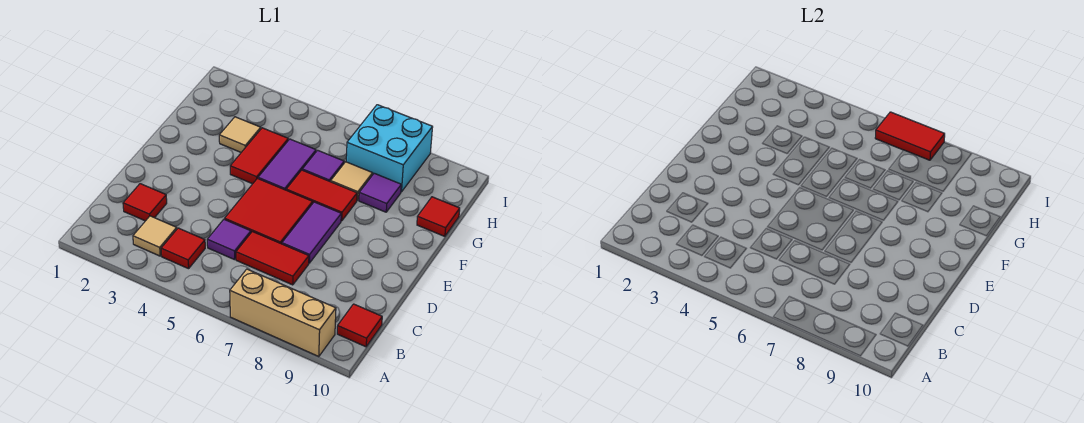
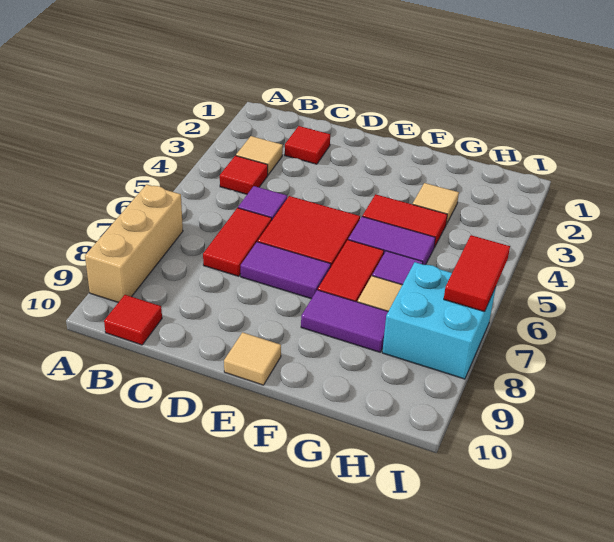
none -> tan 1x1 tile [224,332,281,385]
purple 1x1 tile [359,173,401,212] -> purple 1x2 tile [301,290,388,352]
red 1x1 tile [417,197,460,236] -> none

